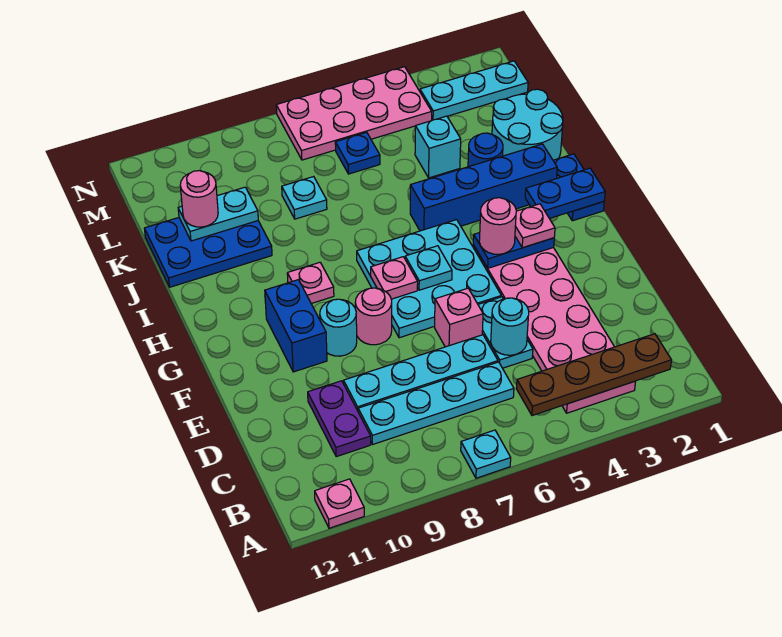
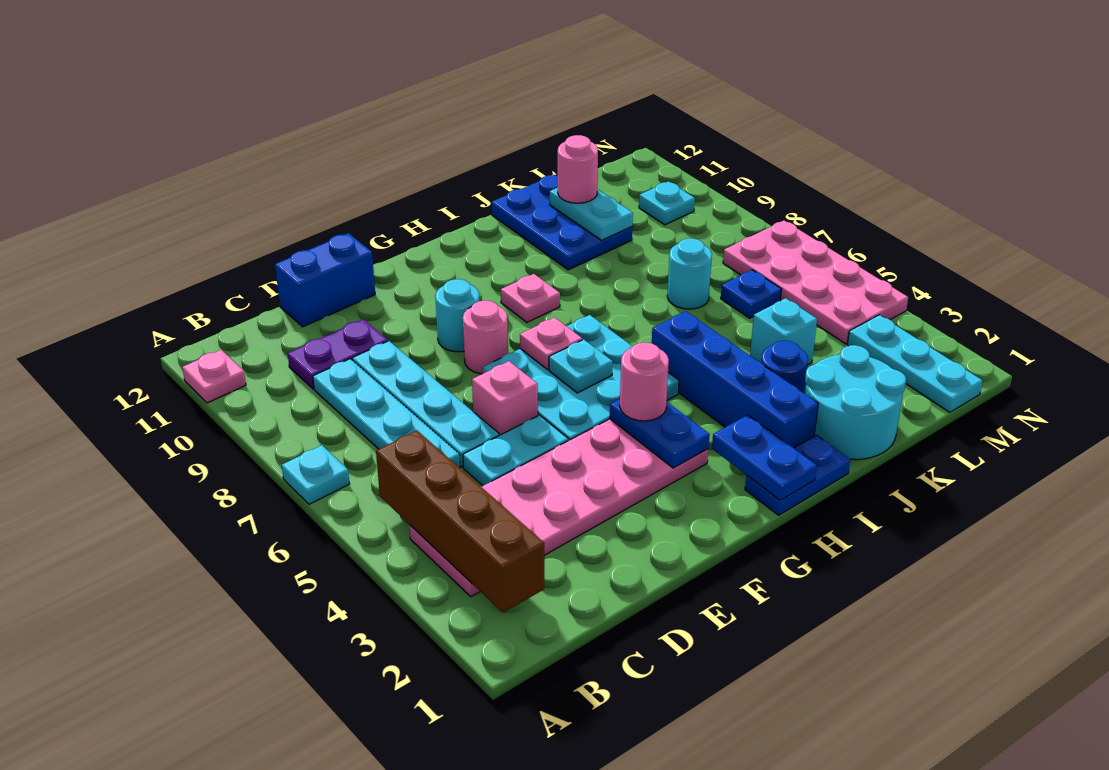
brown 1x4 plate [516,334,671,416] -> brown 1x4 brick [376,430,544,613]
cyan 1x1 round brick [491,298,529,355] -> cyan 1x1 round brick moved to [667,238,712,309]
blue 1x2 brick [265,280,327,372] -> blue 1x2 brick moved to [275,233,375,327]
pink 1x1 plate [515,204,555,248] -> none
cyan 1x1 plate [282,177,327,219] -> cyan 1x1 plate moved to [639,182,695,225]

